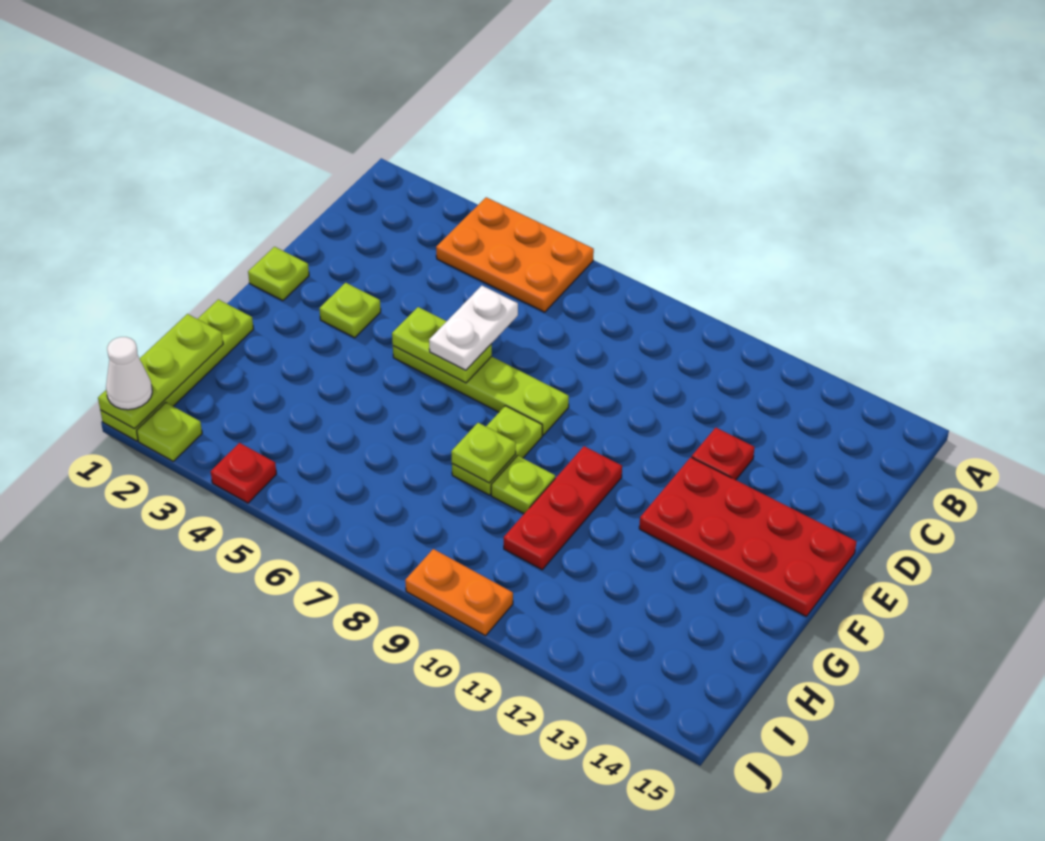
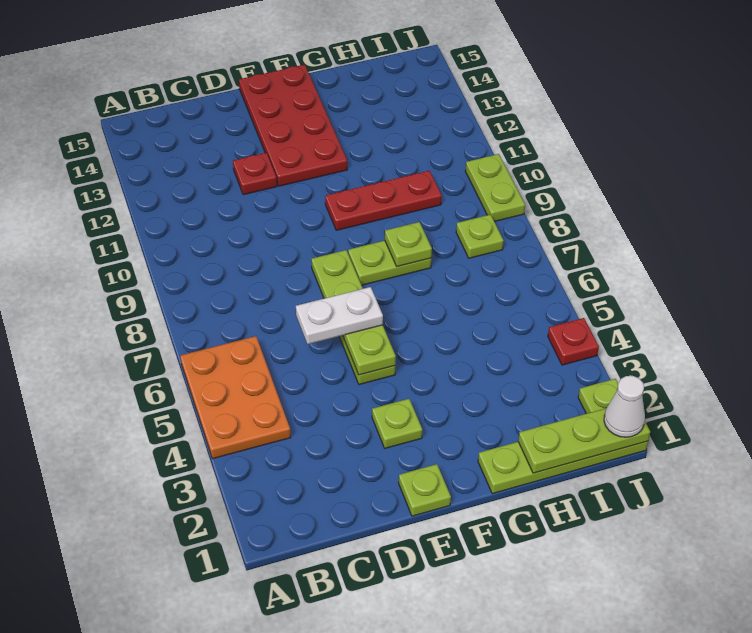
lime 1x1 plate [491,456,555,513] -> lime 1x1 plate moved to [456,215,504,258]
orange 1x2 plate [405,549,513,636] -> lime 1x2 plate [465,154,525,222]

